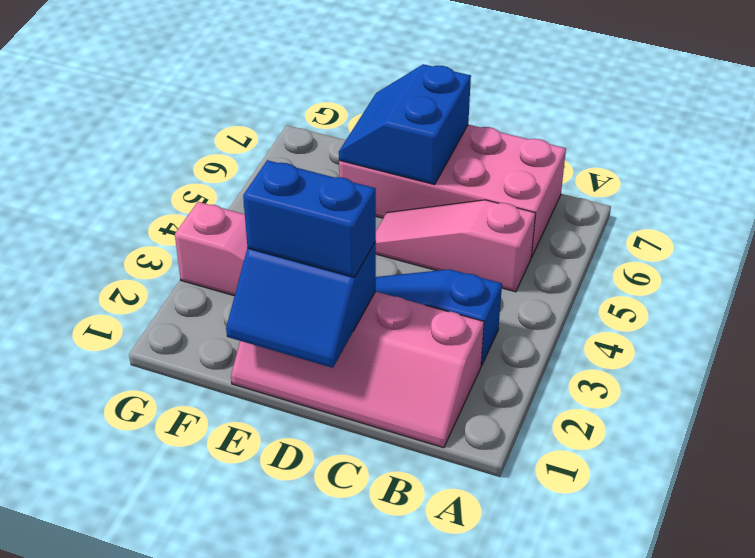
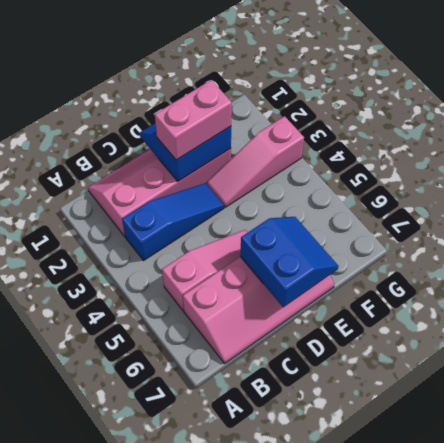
pink 2x4 brick [339,125,566,257] -> pink 2x4 slope [183,257,334,363]
blue 1x2 brick [243,160,376,277] -> pink 1x2 brick [155,80,232,160]

